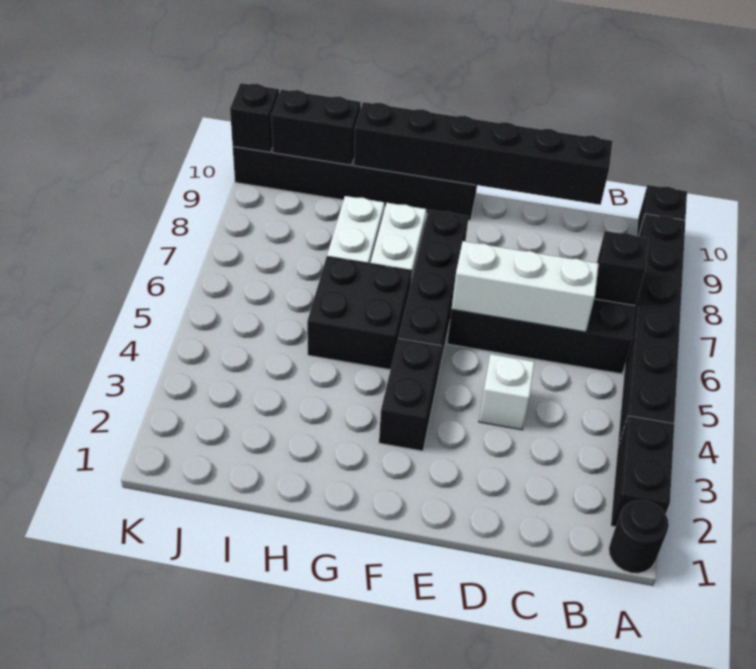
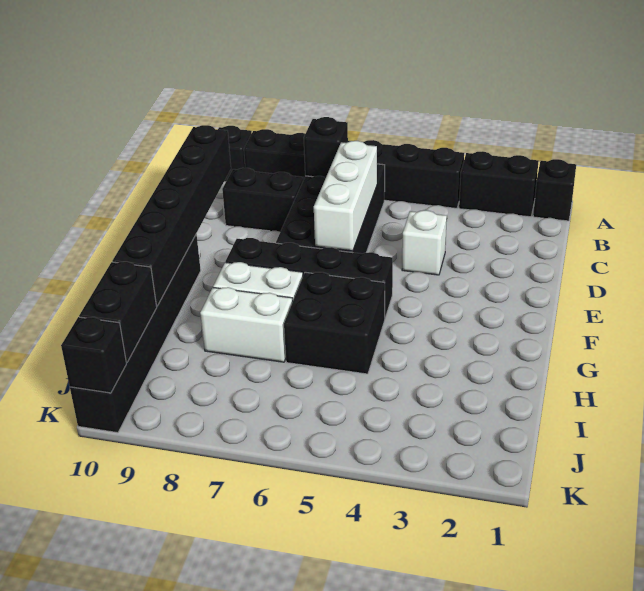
black 1x1 round brick [609,500,669,573] -> black 1x1 brick [533,159,576,221]
black 1x2 brick [379,338,442,451] -> black 1x2 brick moved to [222,168,303,232]

